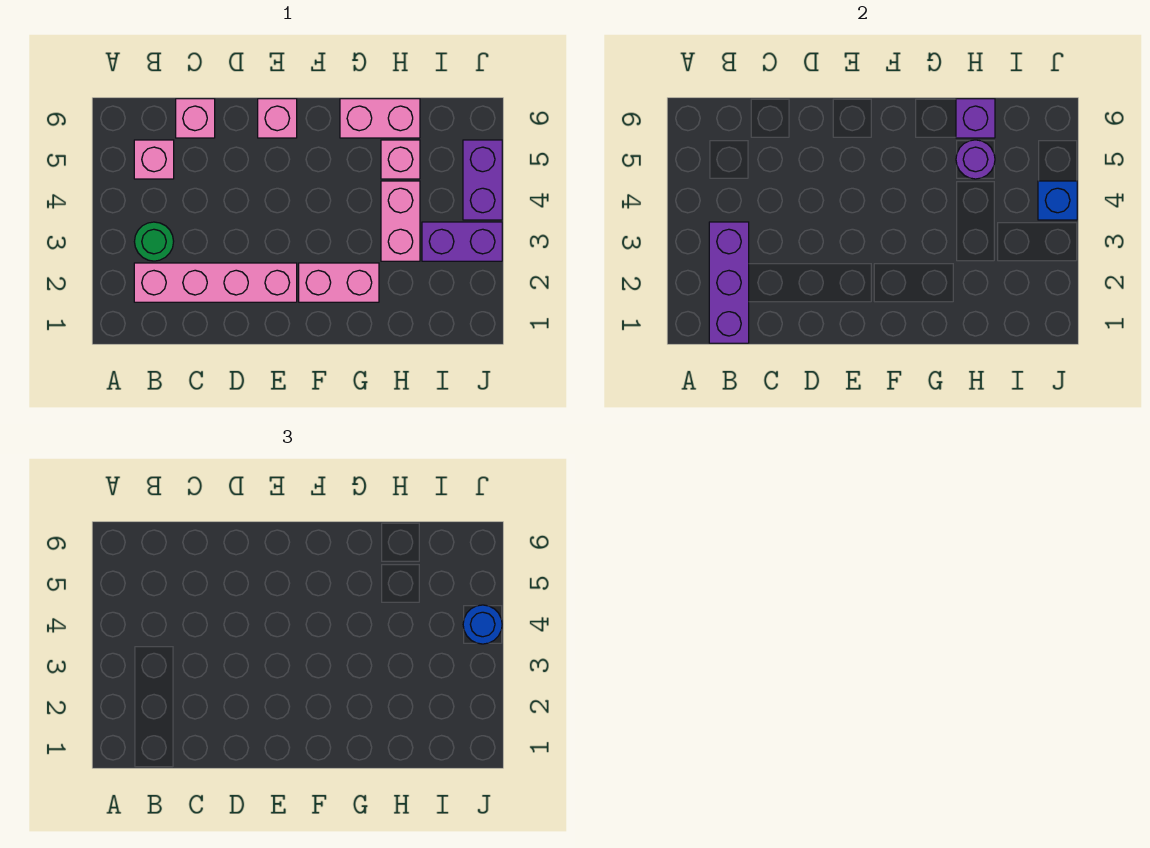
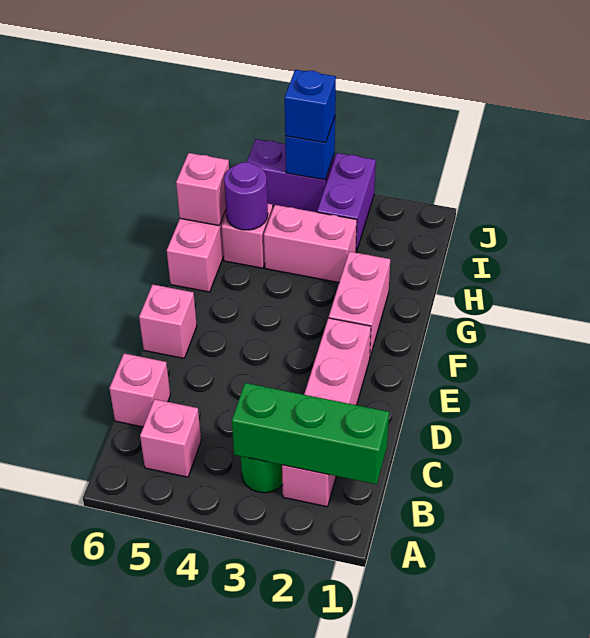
purple 1x3 brick [709,222,749,343] -> green 1x3 brick [232,383,389,484]
purple 1x1 brick [956,99,995,138] -> pink 1x1 brick [176,153,229,226]
blue 1x1 round brick [463,605,502,644] -> blue 1x1 brick [284,70,336,143]

